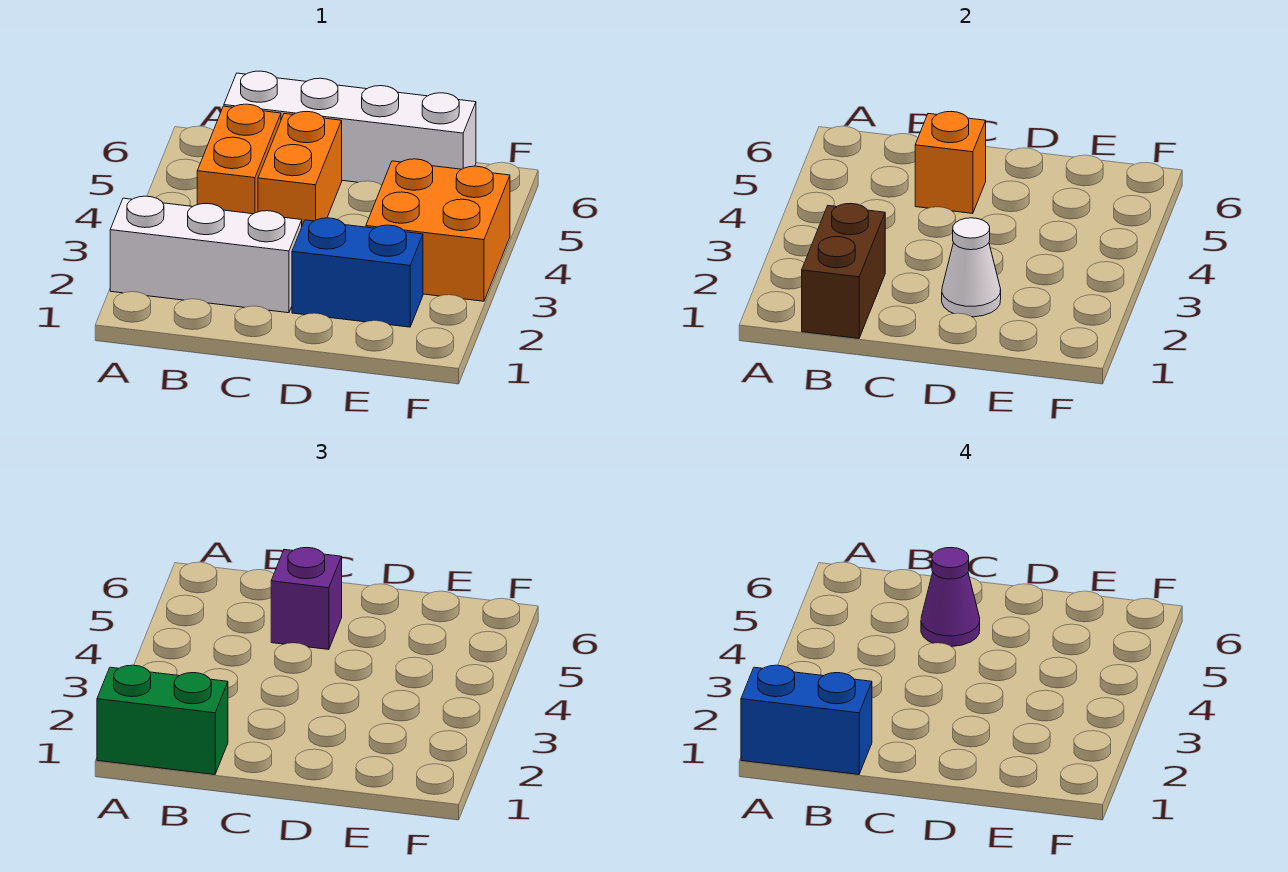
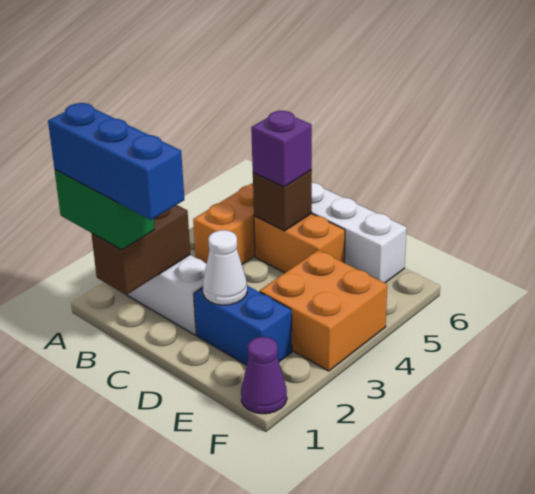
blue 1x2 brick [741,665,872,775] -> blue 1x3 brick [48,103,184,220]
orange 1x2 brick [258,112,342,225] -> orange 1x2 brick turned to [254,214,345,273]
orange 1x1 brick [915,112,986,214] -> brown 1x1 brick [253,170,312,231]
purple 1x1 cone [921,548,980,646] -> purple 1x1 cone moved to [241,337,287,414]

